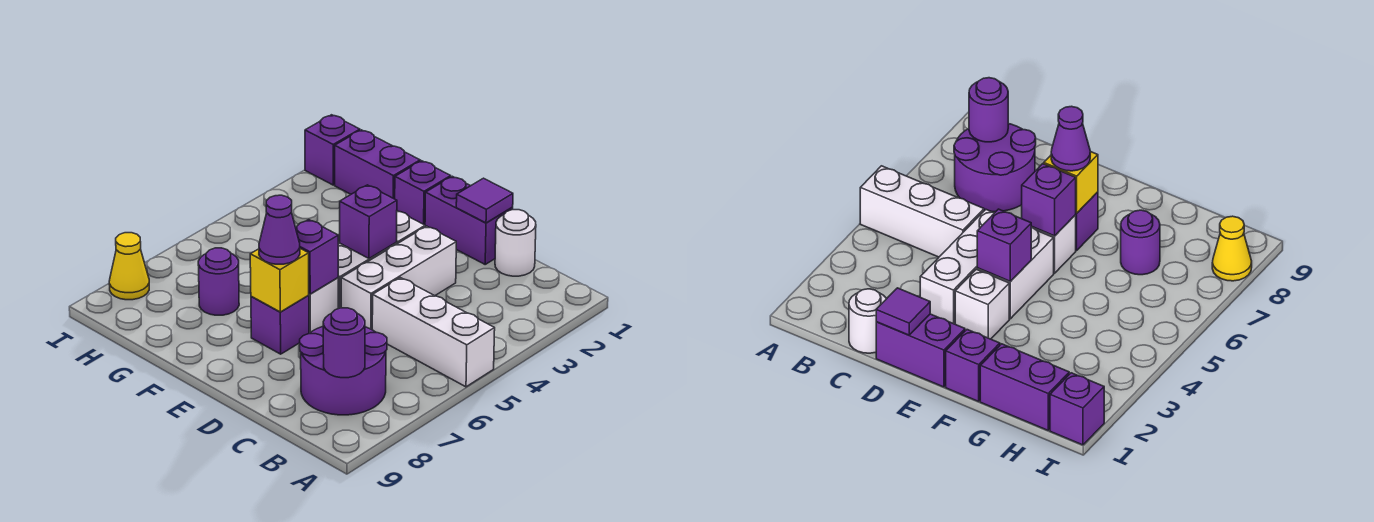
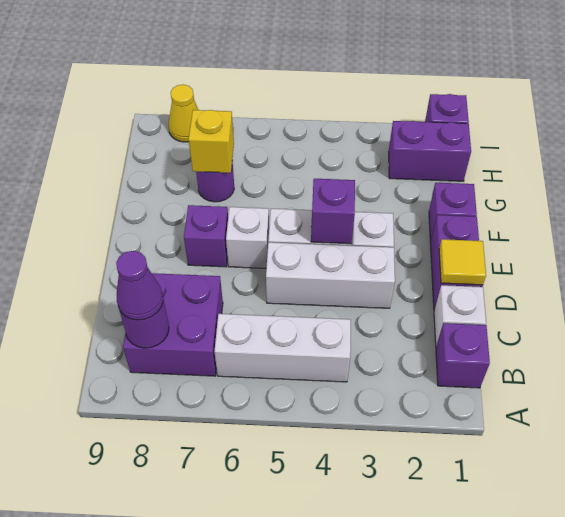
white 1x3 brick [372,278,495,387] -> white 1x3 brick turned to [215,314,351,382]
purple 2x2 round brick [300,327,387,415] -> purple 2x2 brick [123,273,223,376]
white 1x1 round brick [495,210,536,276] -> white 1x1 brick [434,285,486,347]
purple 1x1 tile [456,178,513,223] -> yellow 1x1 tile [439,239,486,285]
purple 1x1 brick [296,220,338,294] -> purple 1x1 brick moved to [436,323,490,388]
yellow 1x1 brick [250,249,309,312] -> yellow 1x1 brick moved to [189,110,234,173]
purple 1x1 cone [259,195,300,264] -> purple 1x1 cone moved to [116,251,163,320]
purple 1x2 brick [335,130,420,199] -> purple 1x2 brick turned to [389,121,471,181]

